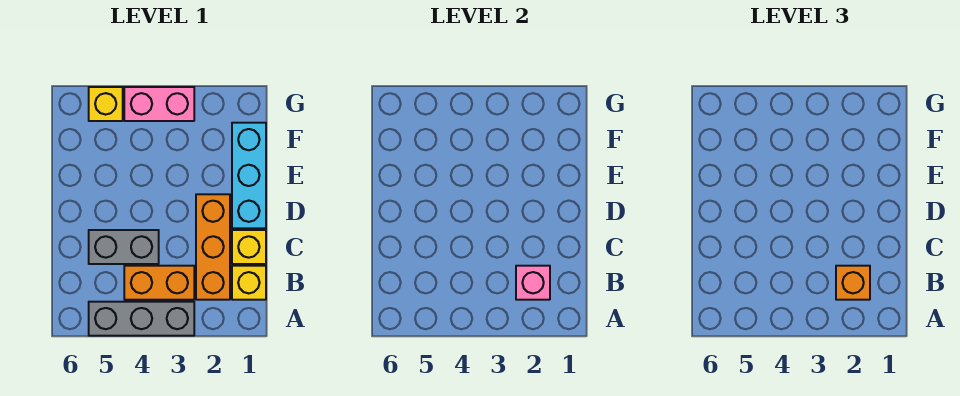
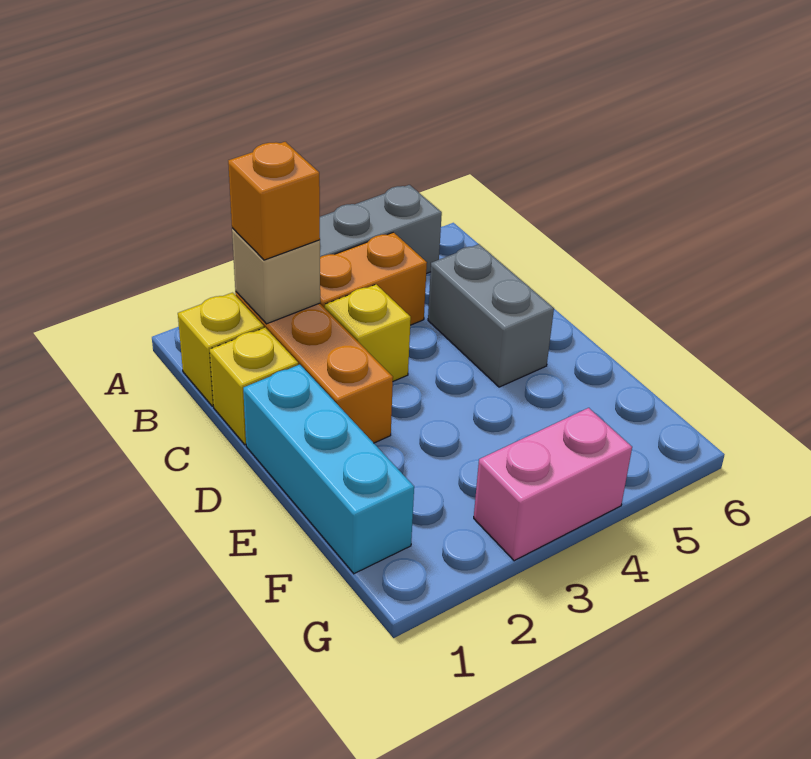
pink 1x1 brick [516,266,550,300] -> tan 1x1 brick [232,228,320,324]
grey 1x2 brick [89,230,159,264] -> grey 1x2 brick turned to [428,244,554,387]
yellow 1x1 brick [89,87,123,121] -> yellow 1x1 brick moved to [325,284,411,381]

